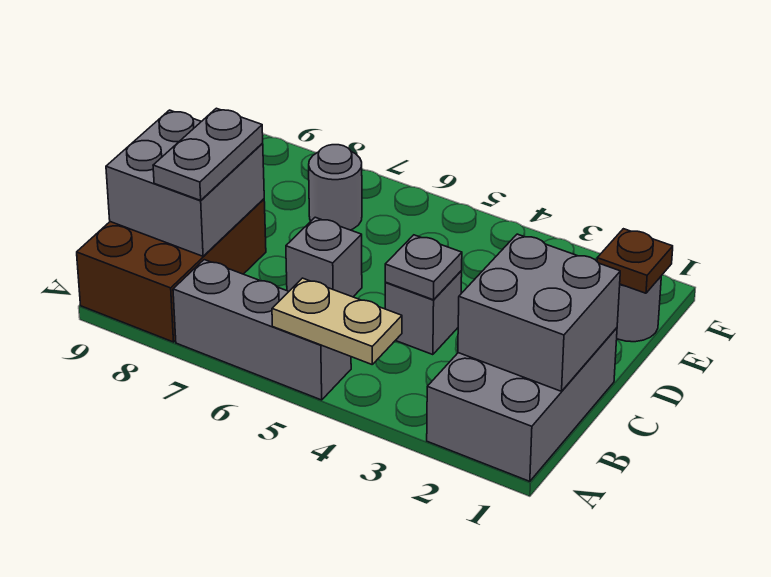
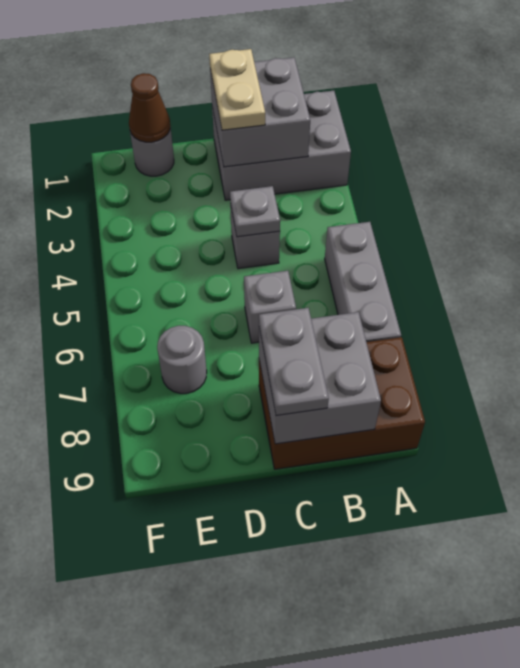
tan 1x2 plate [272,278,402,364] -> tan 1x2 plate moved to [209,49,265,130]
grey 1x2 plate [153,108,263,200] -> grey 1x2 plate turned to [259,308,329,416]
brown 1x1 plate [597,229,673,293] -> brown 1x1 cone [129,73,170,142]

